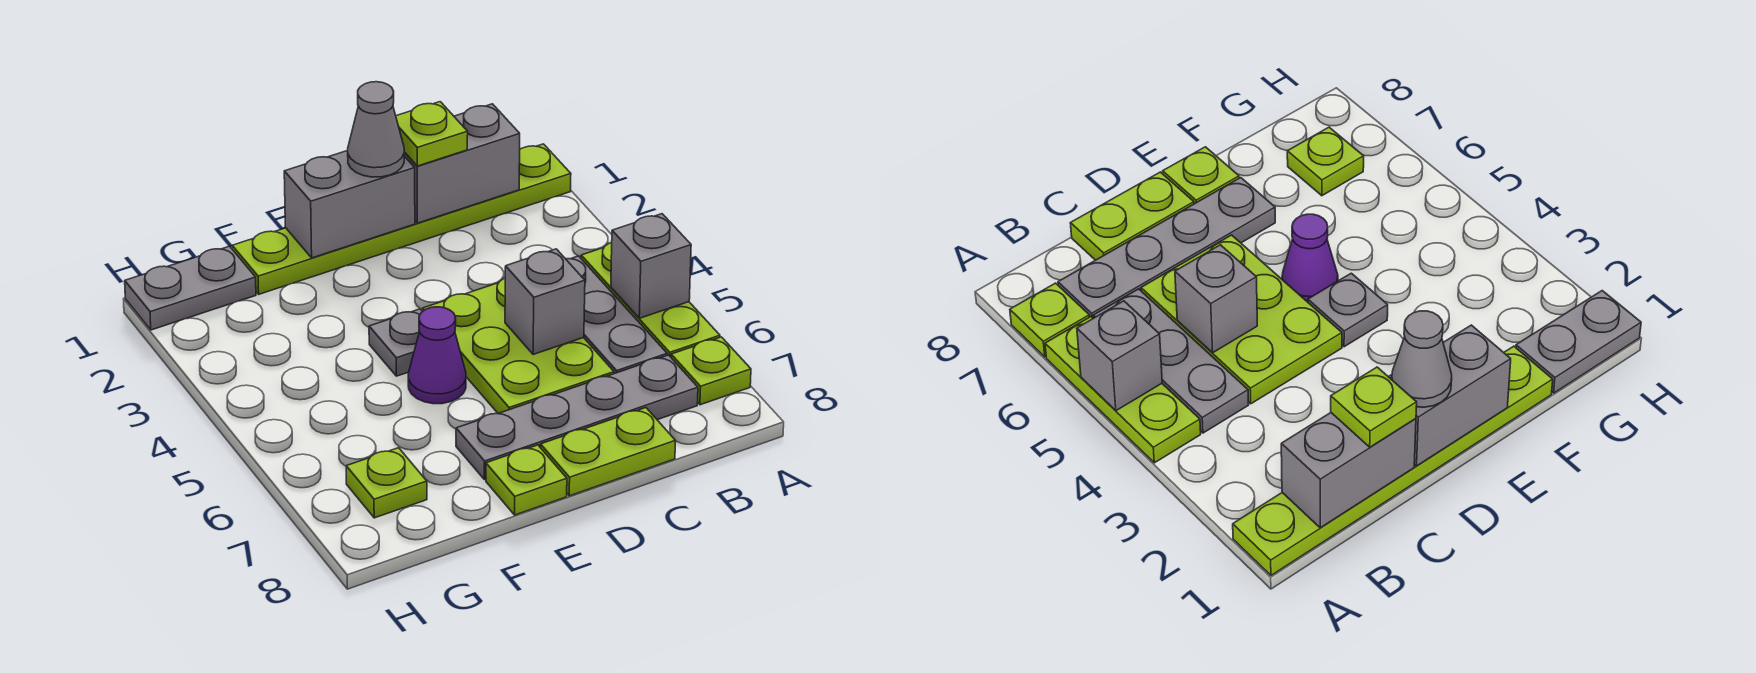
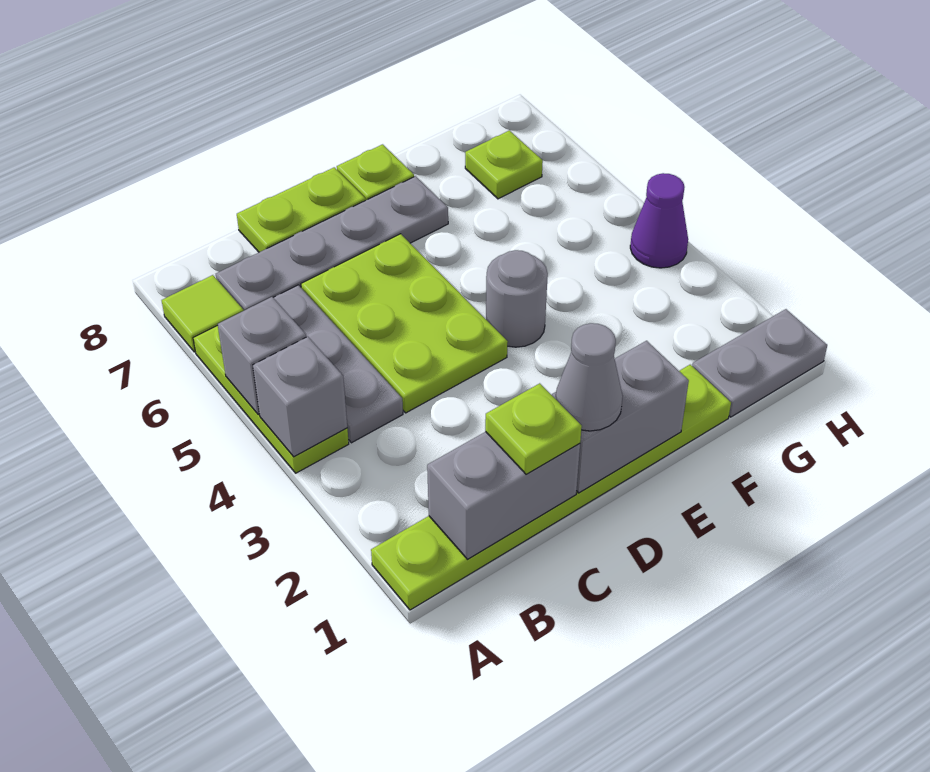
lime 1x1 plate [671,337,751,405] -> lime 1x1 tile [162,275,244,352]
grey 1x1 brick [505,249,585,355] -> grey 1x1 brick moved to [253,337,347,457]
grey 1x1 plate [369,309,422,376] -> grey 1x1 round brick [486,250,548,347]
purple 1x1 cone [408,307,466,404] -> purple 1x1 cone moved to [630,173,688,268]

